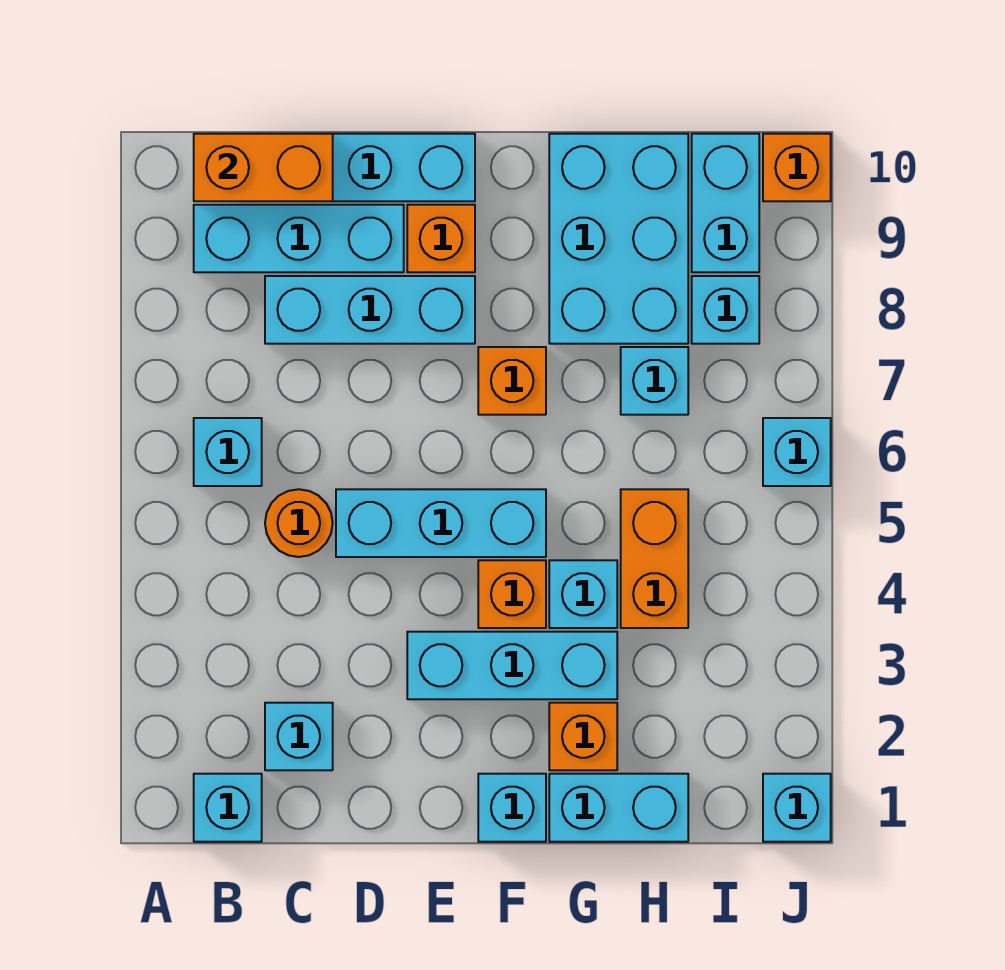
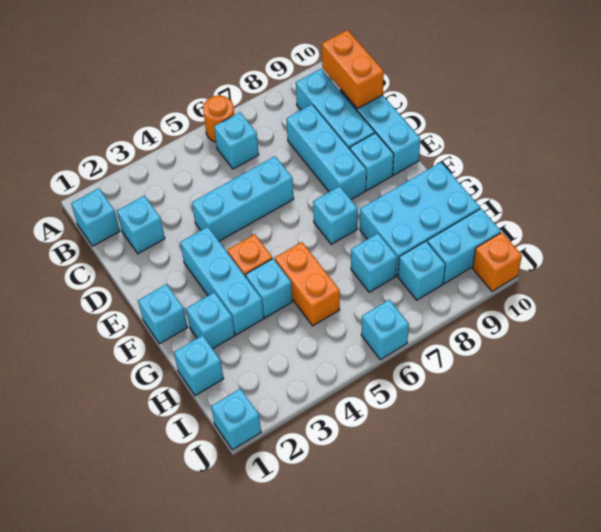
orange 1x1 round brick [265,489,333,557] -> orange 1x1 round brick moved to [203,96,234,142]
cyan 1x3 brick [336,489,546,557] -> cyan 1x3 brick turned to [192,156,294,241]
orange 1x1 brick [407,205,475,272] -> cyan 1x1 brick [350,133,394,190]
orange 1x1 brick [478,347,546,415] -> cyan 1x1 brick [313,186,358,244]
cyan 1x2 brick [549,774,688,842] -> cyan 1x1 brick [174,335,224,396]
orange 1x1 brick [549,703,617,770] -> cyan 1x1 brick [186,292,235,349]
orange 1x2 brick [621,489,688,628] -> orange 1x2 brick turned to [275,242,340,326]

